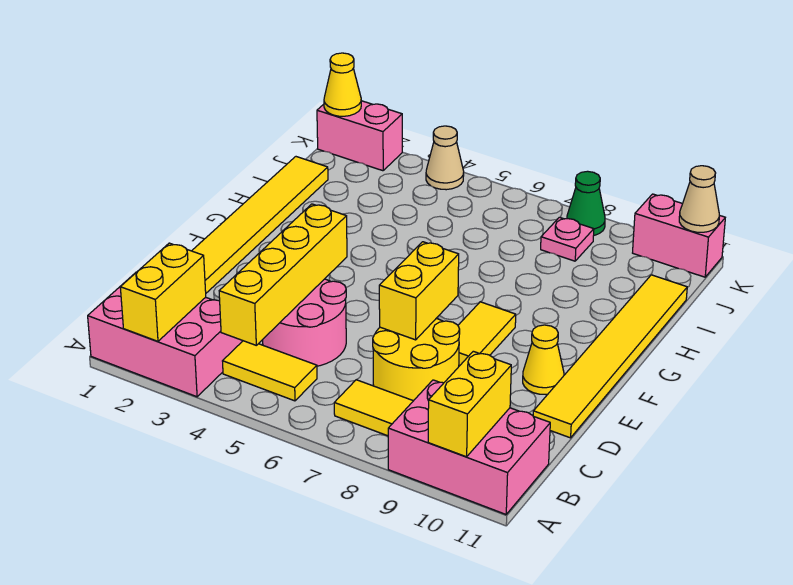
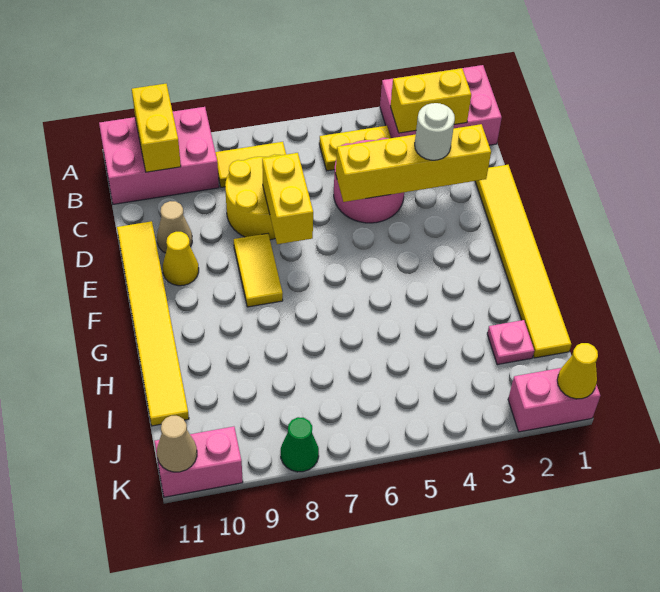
yellow 1x2 brick [120,243,206,341] -> yellow 1x2 brick turned to [391,68,471,133]
yellow 1x2 tile [223,341,317,401] -> yellow 1x2 plate [319,126,391,171]
yellow 1x4 brick [219,204,347,345] -> yellow 1x4 brick turned to [336,124,491,202]
none -> white 1x1 round brick [415,103,455,160]
pink 1x1 plate [541,217,594,261] -> pink 1x1 plate moved to [487,320,534,365]
tan 1x1 cone [426,126,464,190] -> tan 1x1 cone moved to [157,201,192,253]

